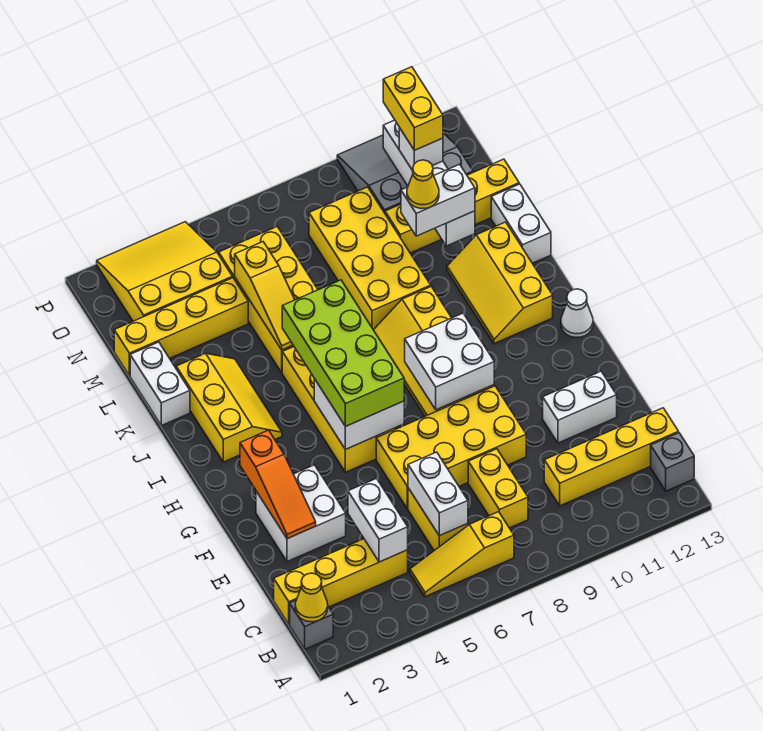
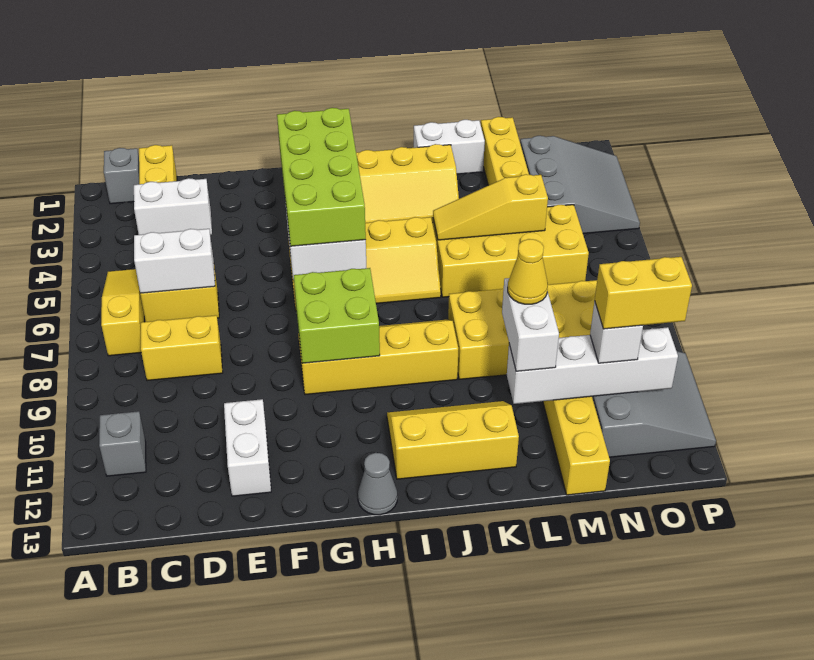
yellow 1x1 cone [295,573,328,622] -> none
grey 1x1 brick [651,433,694,491] -> grey 1x1 brick moved to [99,411,146,476]
yellow 1x4 brick [544,408,679,506] -> none
white 2x2 brick [256,465,346,562] -> none
orange 1x3 slope [240,430,316,539] -> none
yellow 2x4 brick [376,386,526,509] -> none
lime 2x4 brick [282,280,404,426] -> lime 2x4 brick turned to [277,108,366,246]
white 2x2 brick [405,313,494,410] -> lime 2x2 brick [294,268,380,363]
white 1x1 cone [561,289,593,337] -> grey 1x1 cone [358,453,397,515]
white 1x2 brick [491,184,551,263] -> none
yellow 3x3 slope [97,222,232,321] -> grey 3x3 slope [520,136,640,234]

